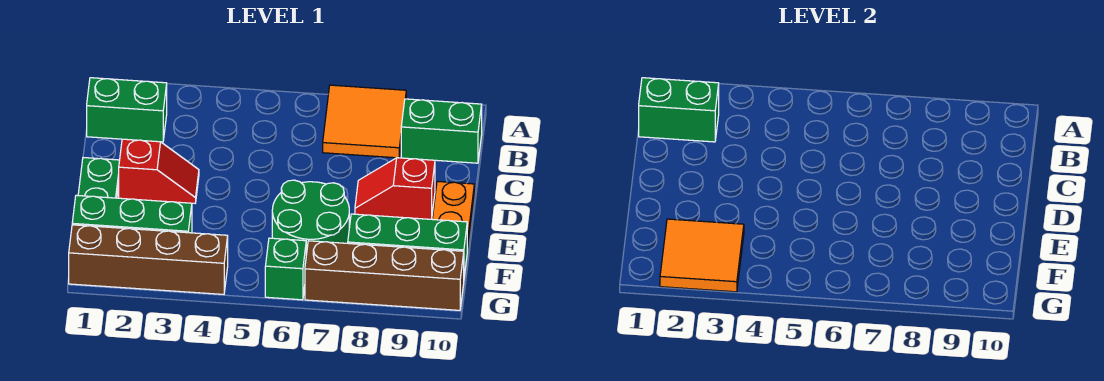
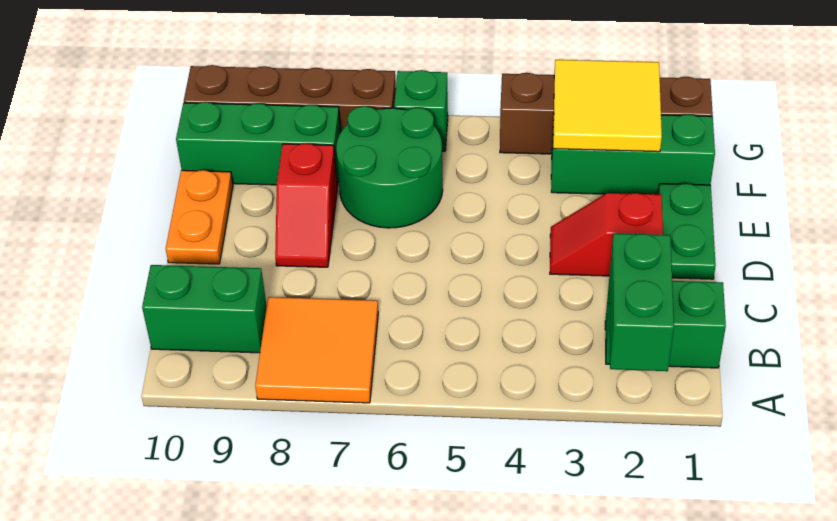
green 1x2 brick [639,78,719,142] -> green 1x2 brick turned to [609,233,674,371]
red 1x2 slope [355,158,435,219] -> red 1x2 slope turned to [275,144,337,267]
orange 2x2 tile [660,219,744,292] -> yellow 2x2 tile [553,60,662,152]

